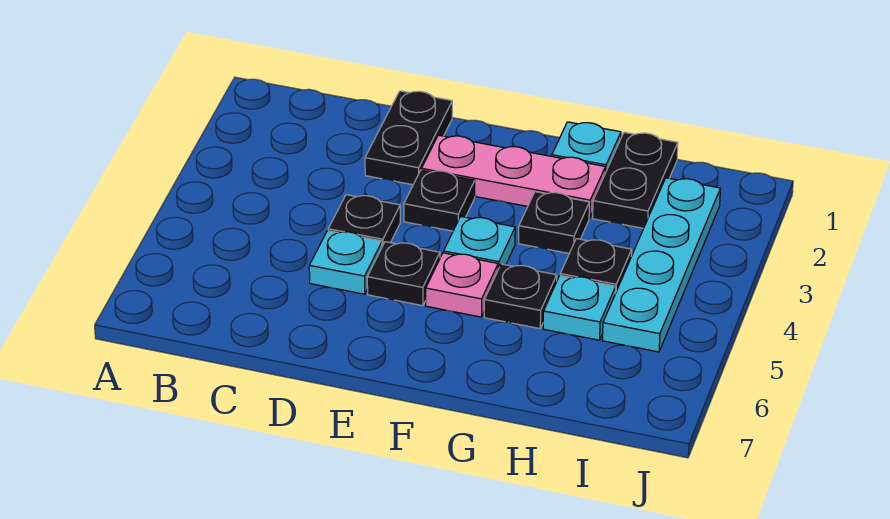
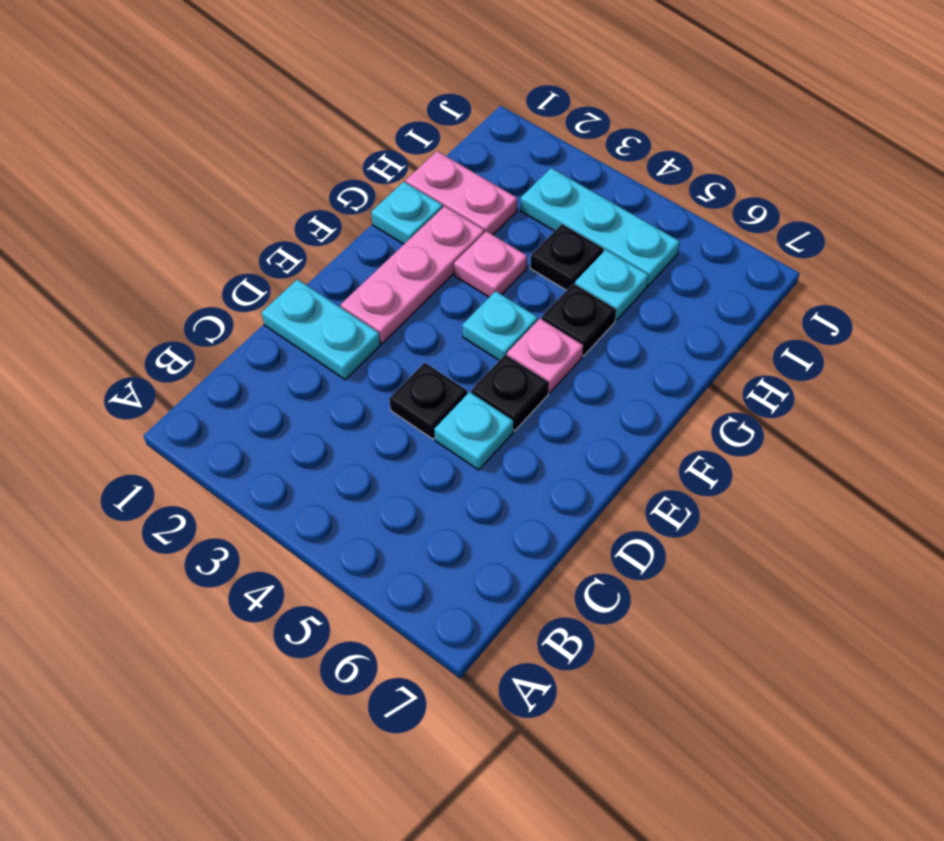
black 1x2 plate [365,91,452,185] -> cyan 1x2 plate [262,279,380,380]
black 1x1 plate [404,170,475,231] -> none
black 1x1 plate [519,192,589,253] -> pink 1x1 plate [454,231,527,297]
black 1x2 plate [593,132,678,228] -> pink 1x2 plate [405,151,517,235]
cyan 1x4 plate [602,178,720,352] -> cyan 1x3 plate [520,168,680,286]

